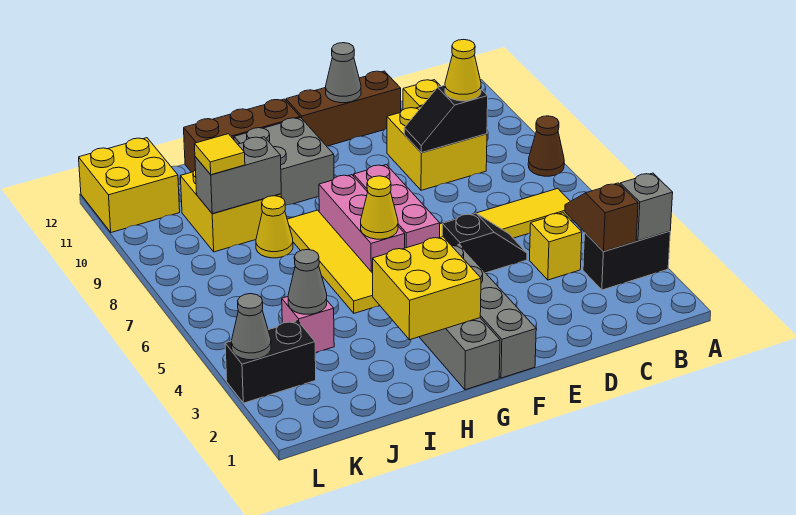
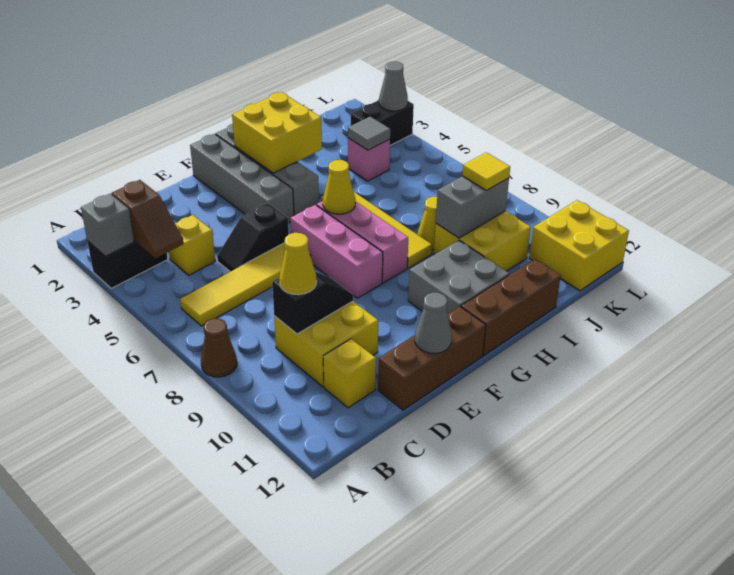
grey 1x1 cone [288,249,327,314] -> grey 1x1 tile [348,117,390,150]

